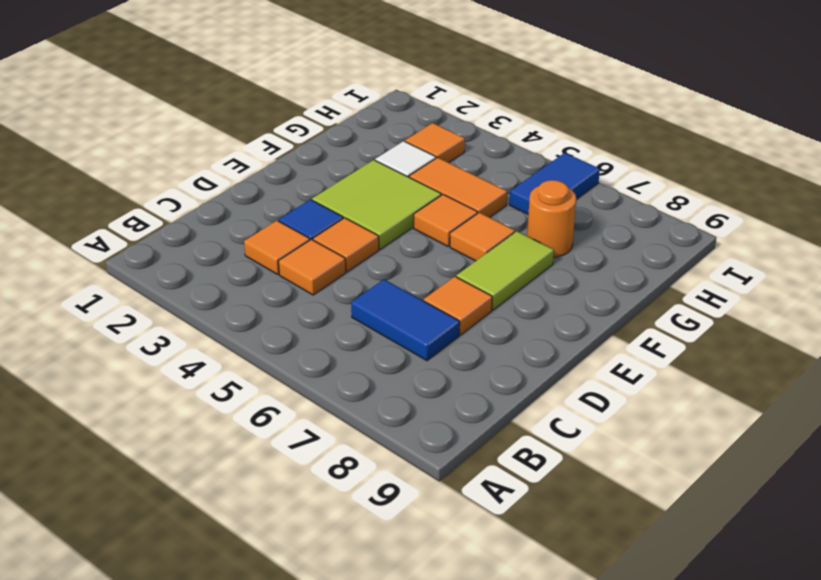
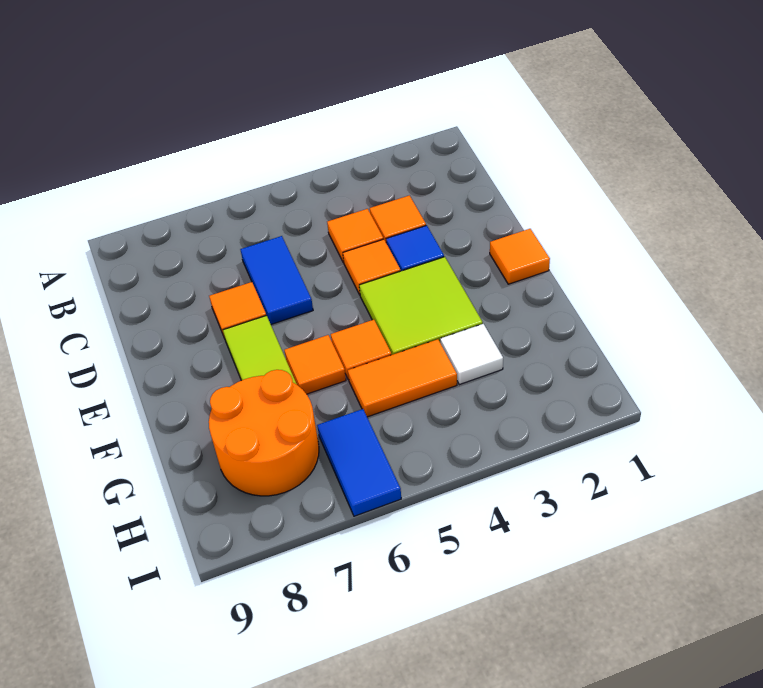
blue 1x2 tile [351,279,460,361] -> blue 1x2 tile turned to [240,236,313,324]
orange 1x1 round brick [527,180,576,257] -> orange 2x2 round brick [209,370,319,496]
orange 1x1 tile [405,123,465,163] -> orange 1x1 tile moved to [490,229,550,284]

